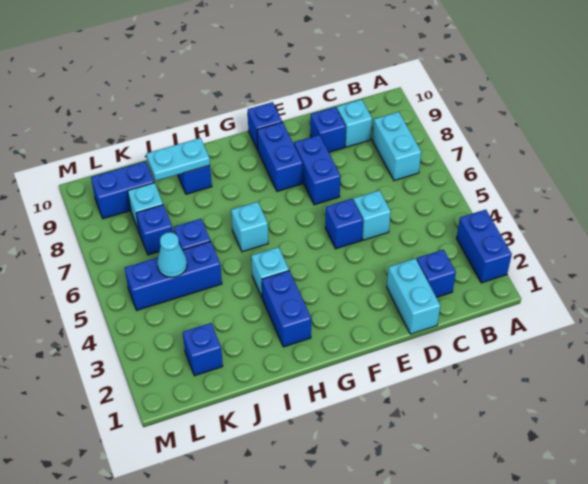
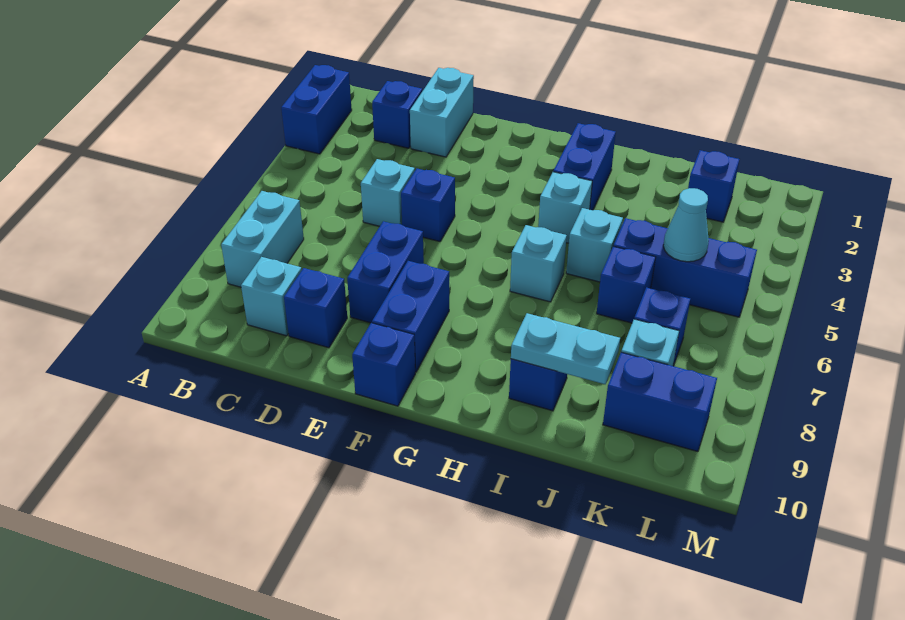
none -> cyan 1x1 brick [566,208,623,282]

